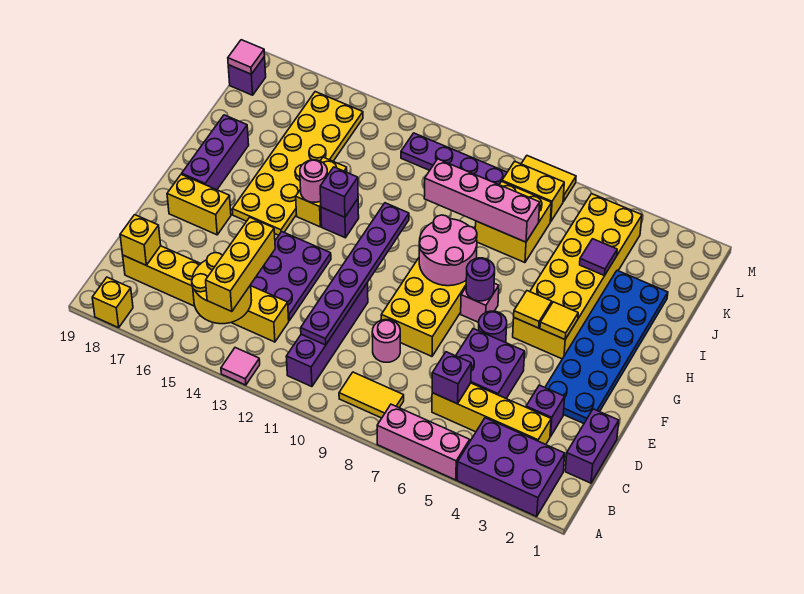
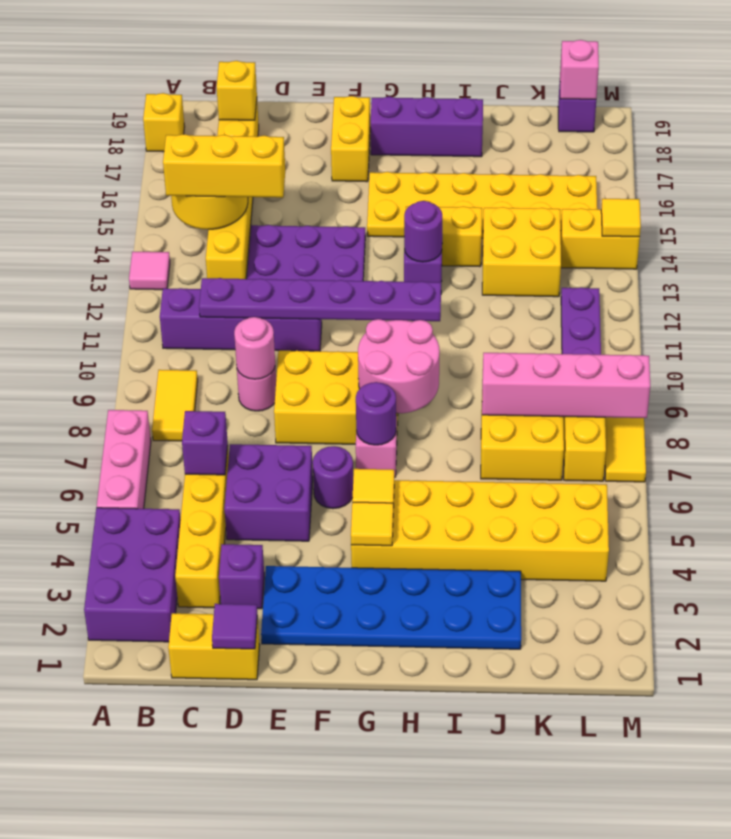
purple 1x2 brick [565,409,619,483] -> yellow 1x2 brick [168,613,260,680]
purple 1x1 brick [320,167,358,217] -> purple 1x1 round brick [404,201,442,262]
pink 1x1 round brick [300,160,327,202] -> pink 1x1 round brick moved to [234,317,275,379]
purple 1x1 tile [580,239,617,276] -> purple 1x1 tile moved to [212,604,257,649]
pink 1x4 brick [424,159,540,242] -> pink 1x4 brick turned to [482,353,650,418]
none -> yellow 2x2 brick [482,207,561,297]
none -> yellow 1x2 brick [561,208,640,269]
pink 1x1 tile [228,40,265,74] -> pink 1x1 brick [560,40,599,99]
none -> yellow 1x1 tile [601,199,641,237]

